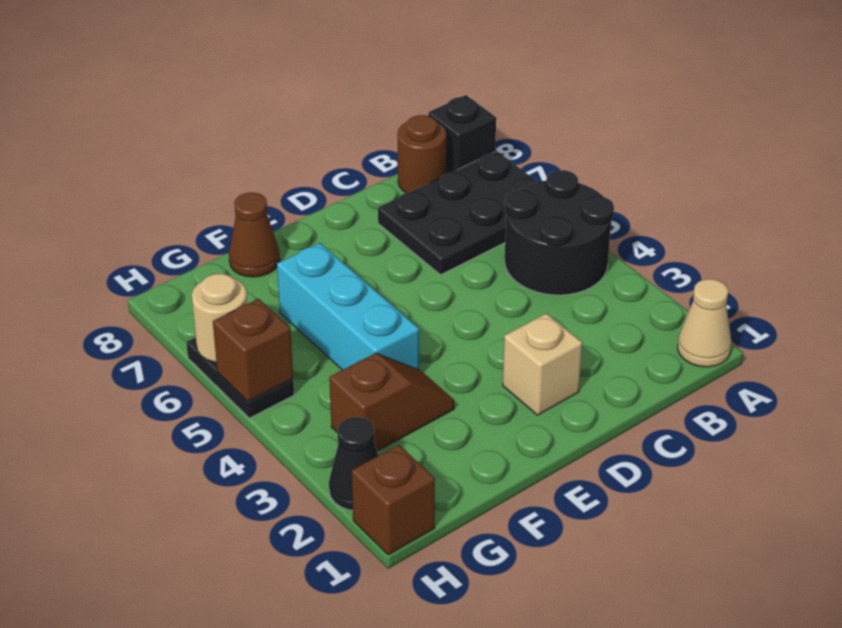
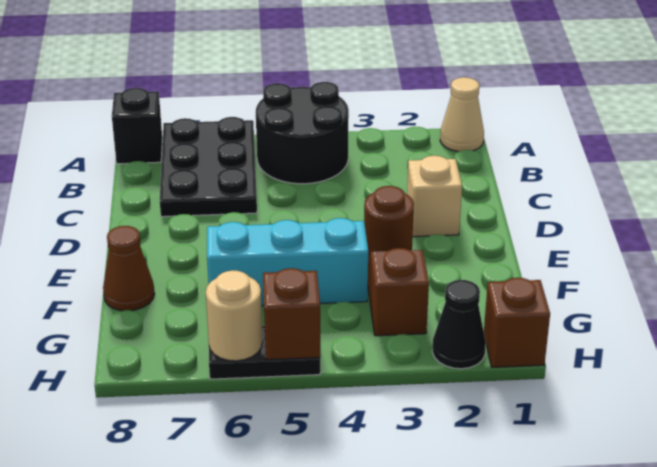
brown 1x1 round brick [397,115,446,193] -> brown 1x1 round brick moved to [364,186,414,256]

